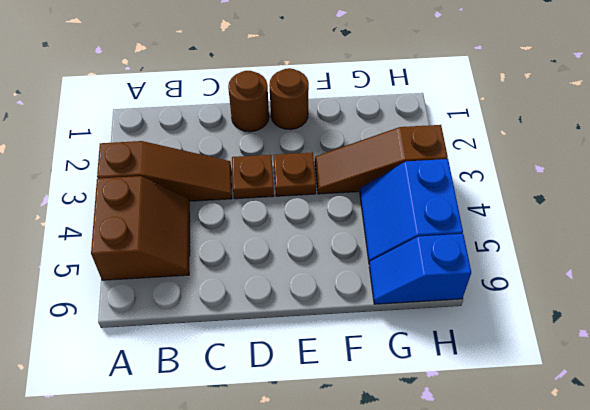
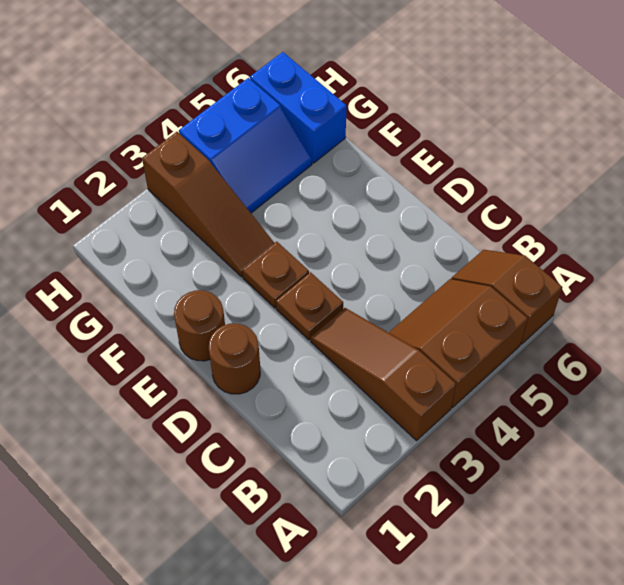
none -> brown 1x2 slope [451,250,562,344]
blue 1x2 slope [369,234,471,304] -> blue 1x2 brick [250,52,347,163]

